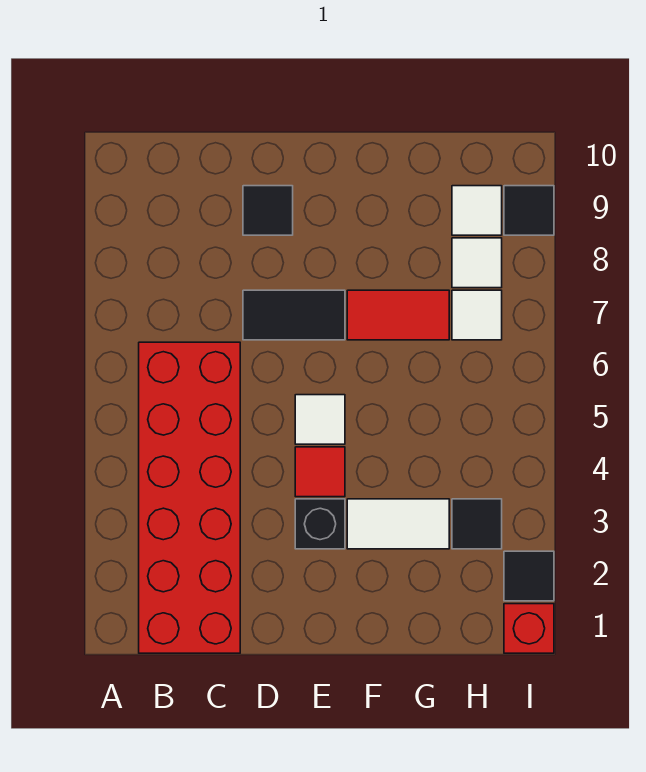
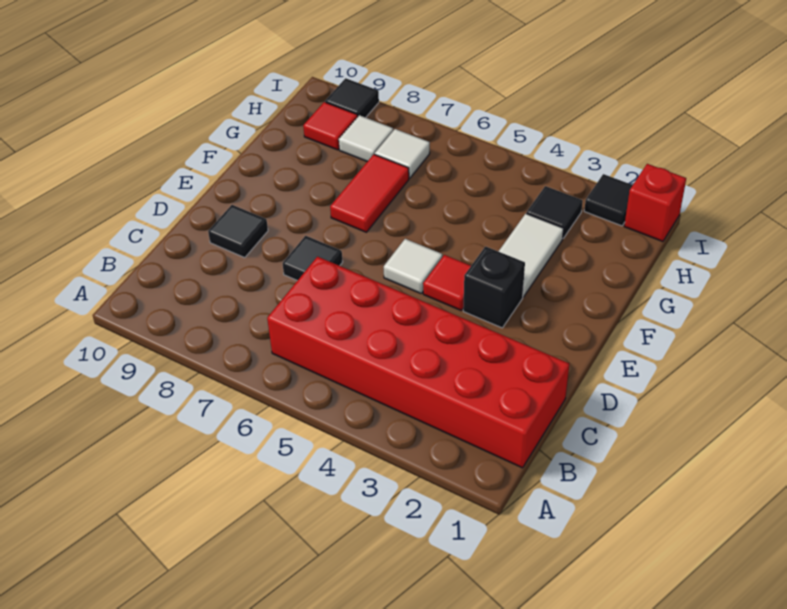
black 1x2 tile [243,290,345,340] -> black 1x1 tile [282,236,343,281]
white 1x1 tile [452,186,502,235] -> red 1x1 tile [303,102,358,150]

